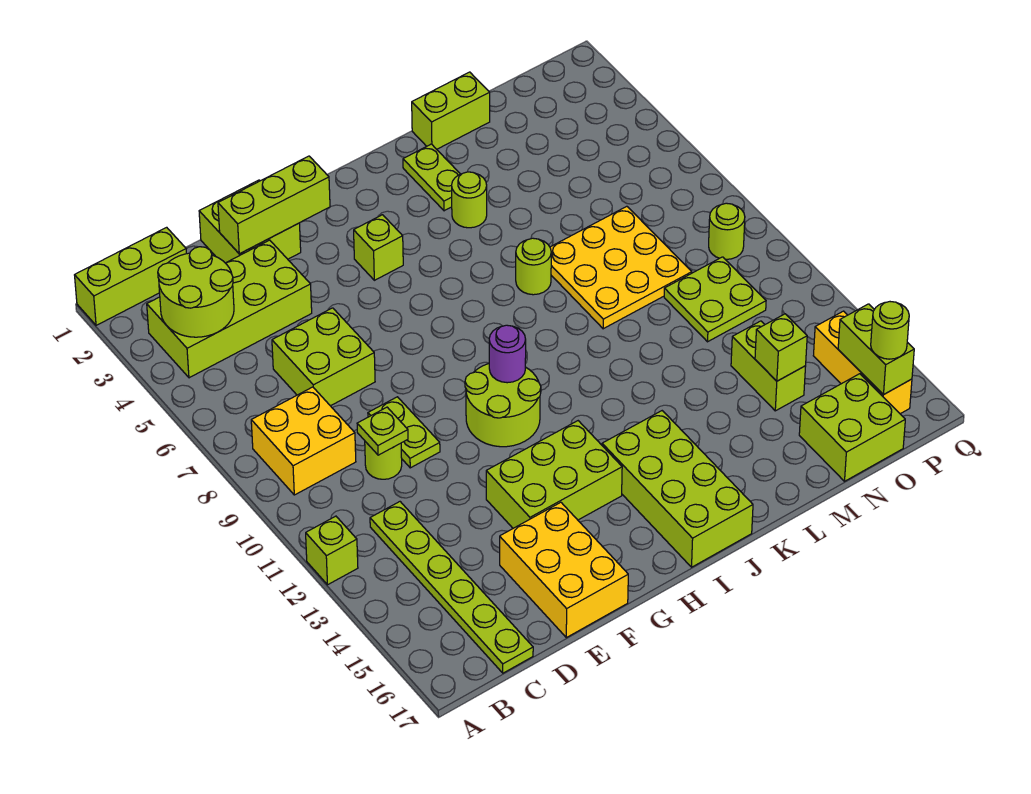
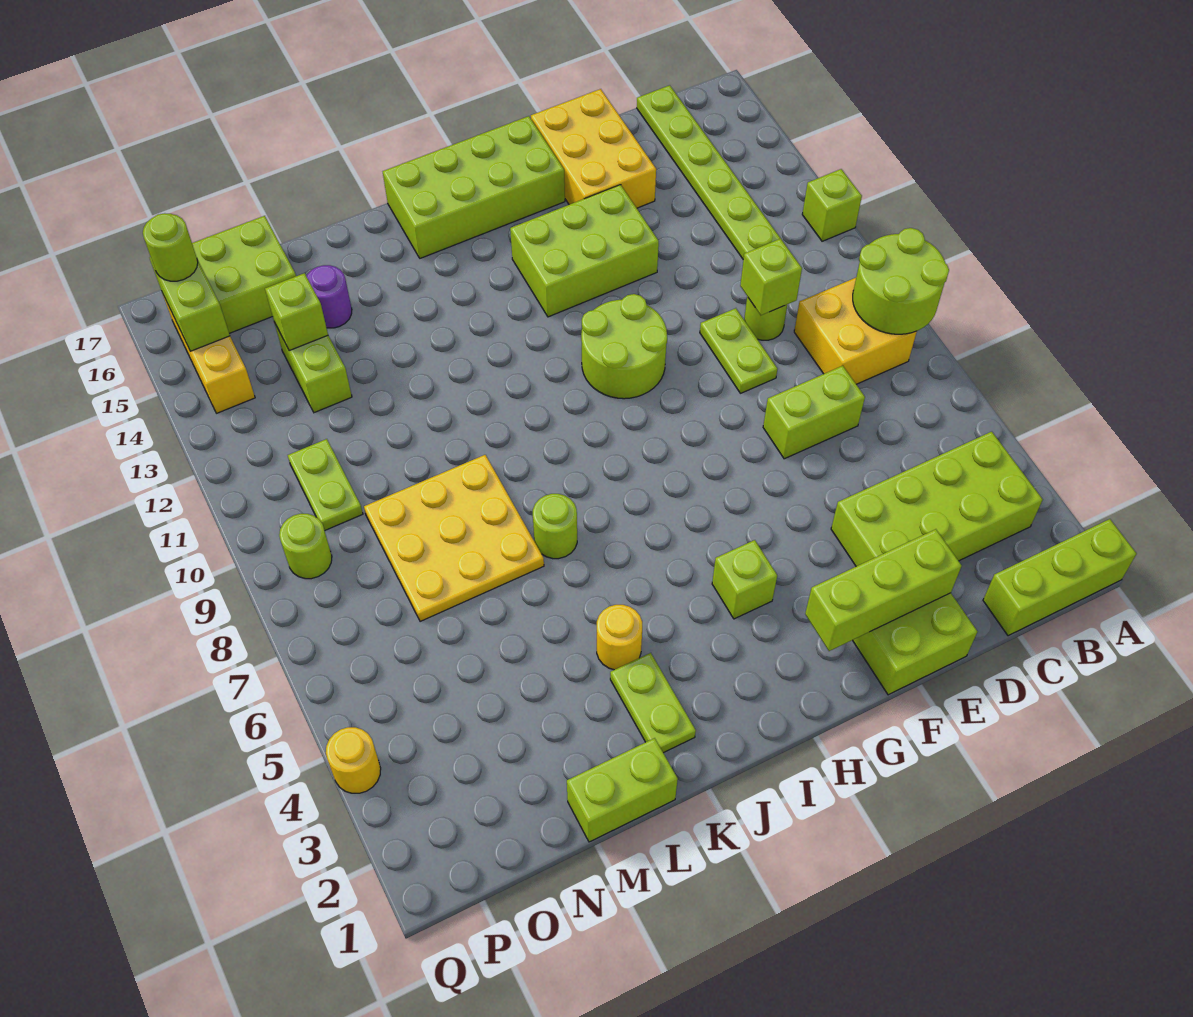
lime 2x2 round brick [158,247,234,337] -> lime 2x2 round brick moved to [853,228,949,334]
lime 2x2 brick [272,308,375,406] -> lime 1x2 brick [763,366,865,459]
lime 1x1 plate [357,407,408,455] -> lime 1x1 brick [740,239,802,315]
purple 1x1 round brick [489,325,526,383] -> purple 1x1 round brick moved to [306,265,352,328]
lime 2x4 brick [602,411,753,567] -> lime 2x4 brick turned to [383,116,565,258]
lime 1x1 round brick [452,172,487,228] -> yellow 1x1 round brick [597,605,642,670]
lime 2x2 plate [664,257,766,342] -> lime 1x2 plate [288,439,363,531]
none -> yellow 1x1 round brick [326,727,381,793]

